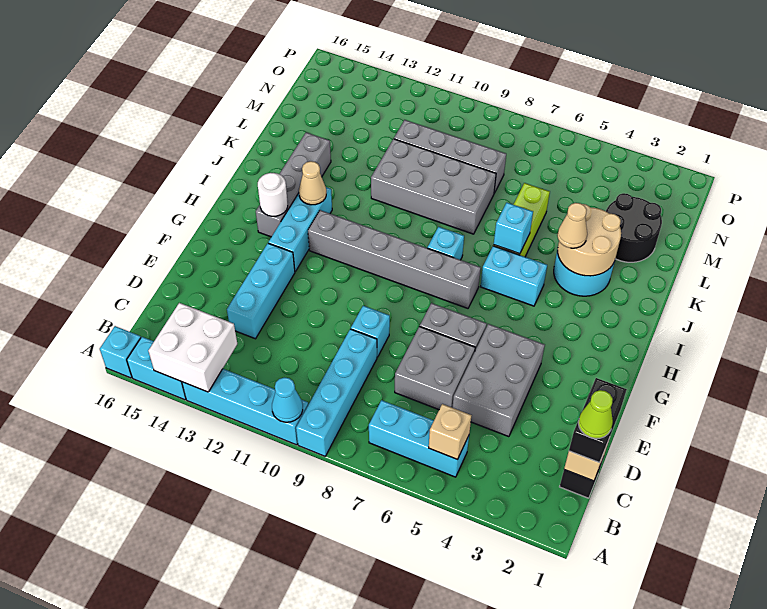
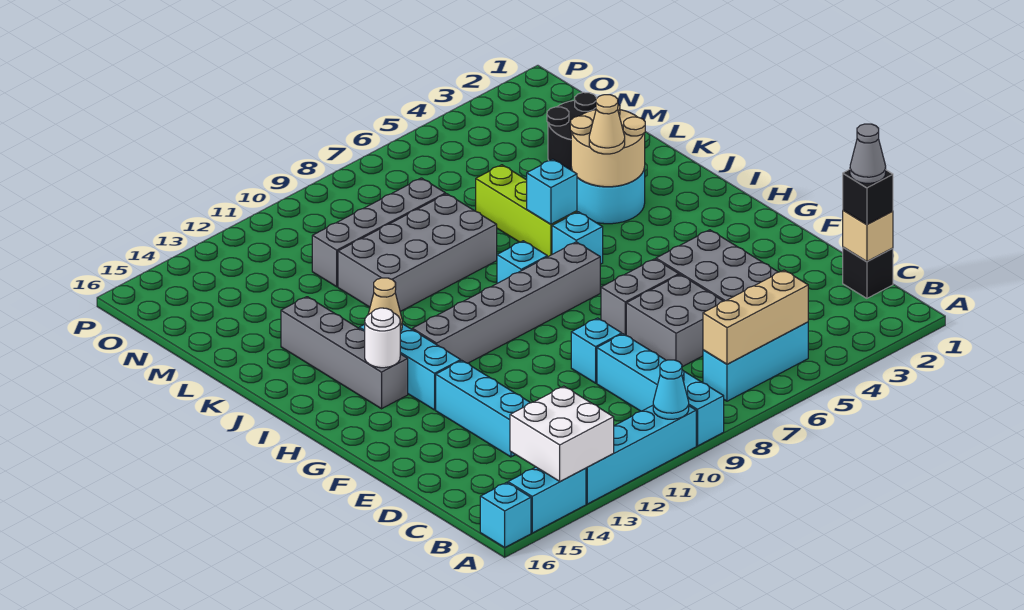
tan 1x1 brick [429,404,471,460] -> tan 1x3 brick [703,270,808,364]
black 1x2 brick [569,378,627,463] -> black 1x1 brick [843,169,893,225]
lime 1x1 cone [578,390,613,438] -> grey 1x1 cone [850,124,886,183]
cyan 1x2 brick [480,246,547,306] -> cyan 1x1 brick [552,212,603,264]

